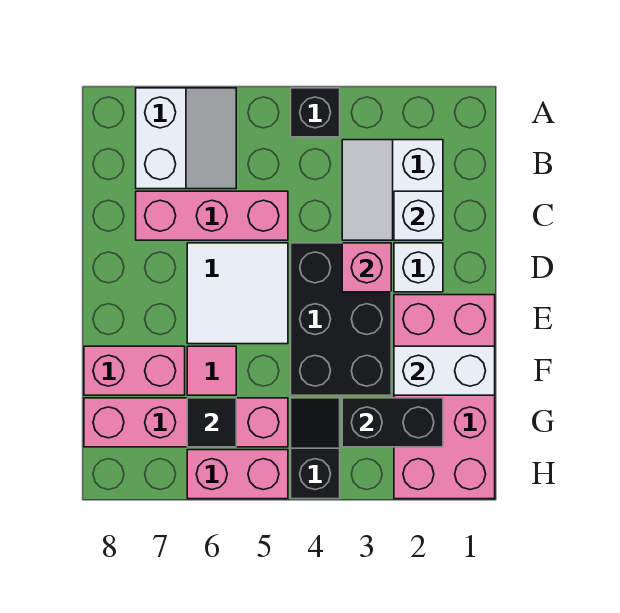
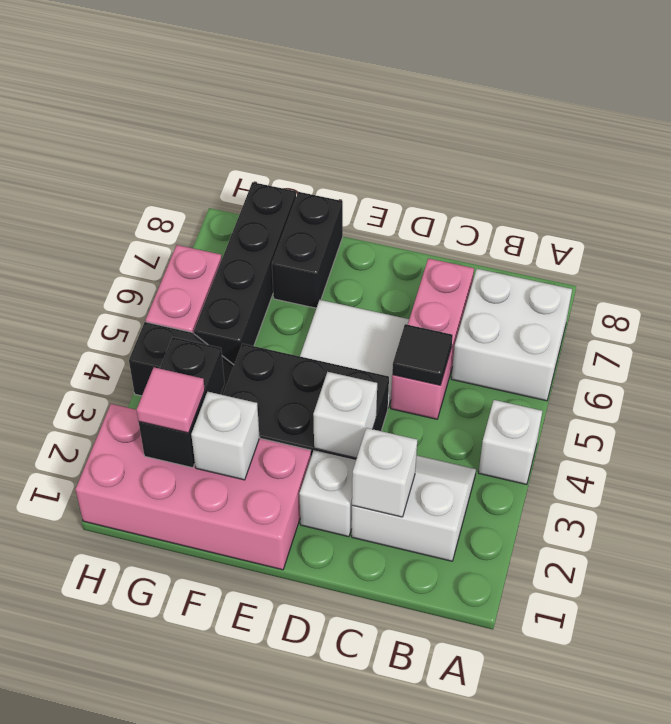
black 1x1 brick [291,88,340,137] -> white 1x1 brick [479,400,542,485]
white 2x2 slope [136,88,236,189] -> white 2x2 brick [451,269,572,401]
pink 1x1 brick [342,243,391,292] -> white 1x1 brick [313,372,377,458]
white 1x2 brick [394,346,495,395] -> white 1x1 brick [191,392,260,480]
pink 1x1 tile [187,346,236,395] -> pink 1x1 tile moved to [137,367,205,433]
pink 1x2 brick [84,346,185,395] -> black 1x2 brick [272,192,343,308]
pink 1x4 brick [84,398,288,447] -> black 1x4 brick [194,182,296,365]
black 1x1 tile [187,398,236,447] -> black 1x1 tile moved to [392,324,453,385]

